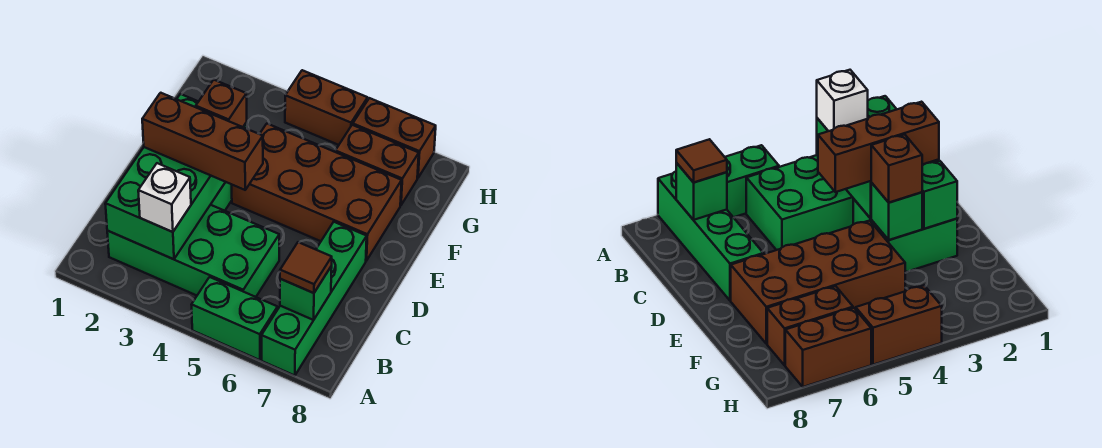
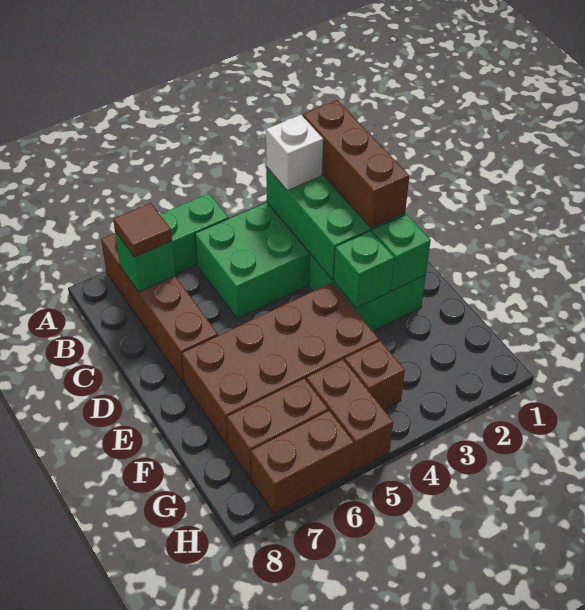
green 1x4 brick [262,222,367,376] -> brown 1x4 brick [101,233,218,383]
brown 1x3 brick [142,93,263,190] -> brown 1x3 brick turned to [303,100,409,228]
brown 1x1 brick [196,80,247,127] -> brown 1x1 brick moved to [345,341,405,410]
brown 1x2 brick [285,70,368,145] -> brown 1x2 brick turned to [306,359,393,472]

